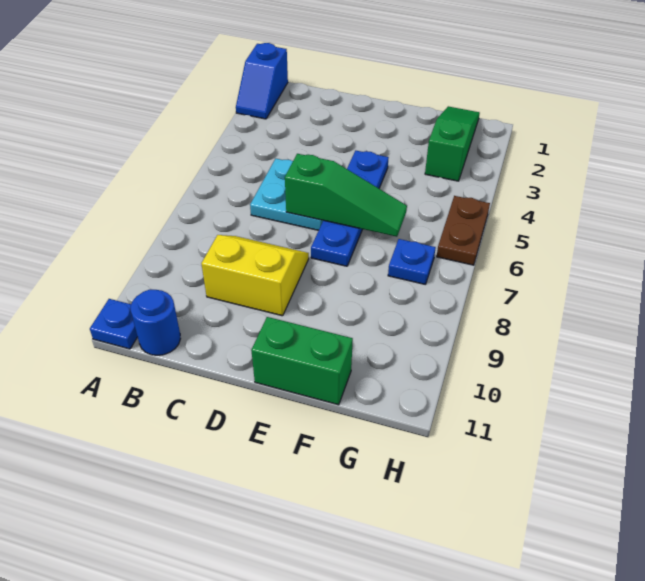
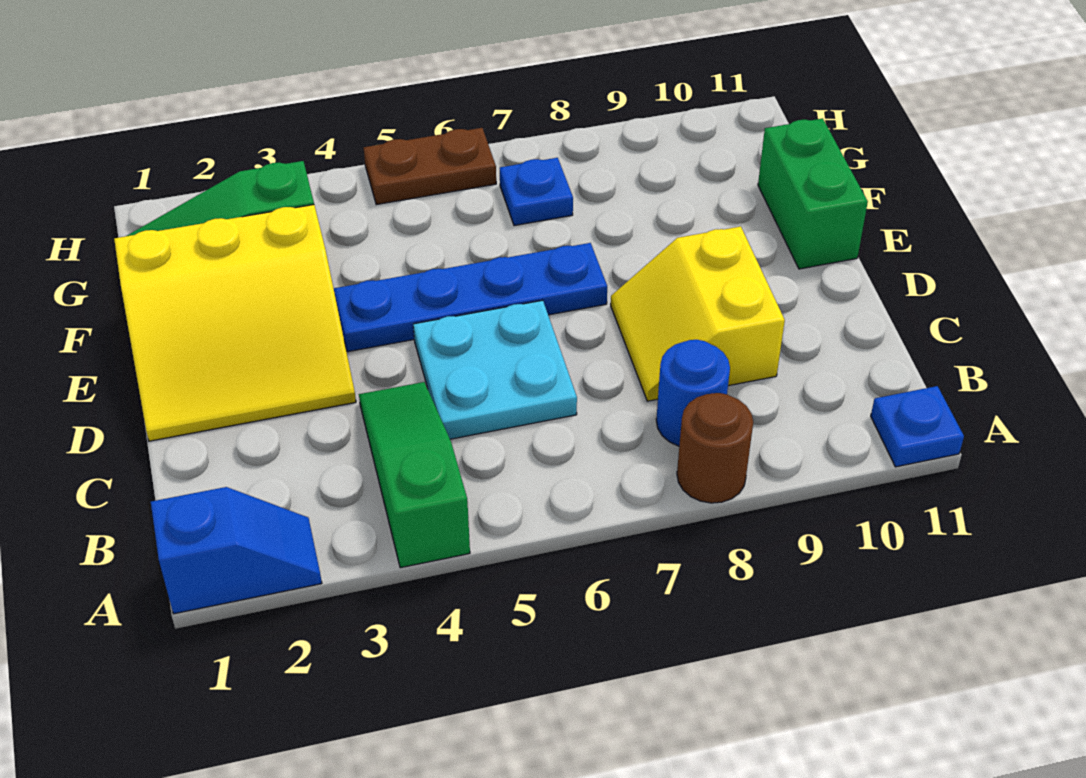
none -> brown 1x1 round brick [677,393,753,503]
blue 1x1 round brick [131,290,181,355] -> blue 1x1 round brick moved to [656,340,730,446]
none -> yellow 3x3 slope [114,205,356,441]
green 1x3 slope [285,154,407,237] -> green 1x3 slope moved to [359,382,470,568]

